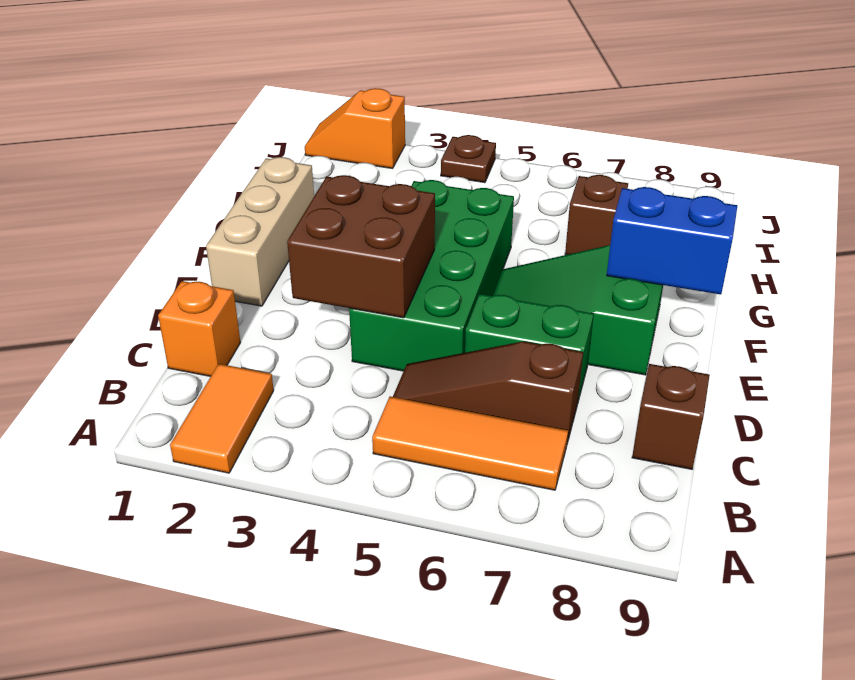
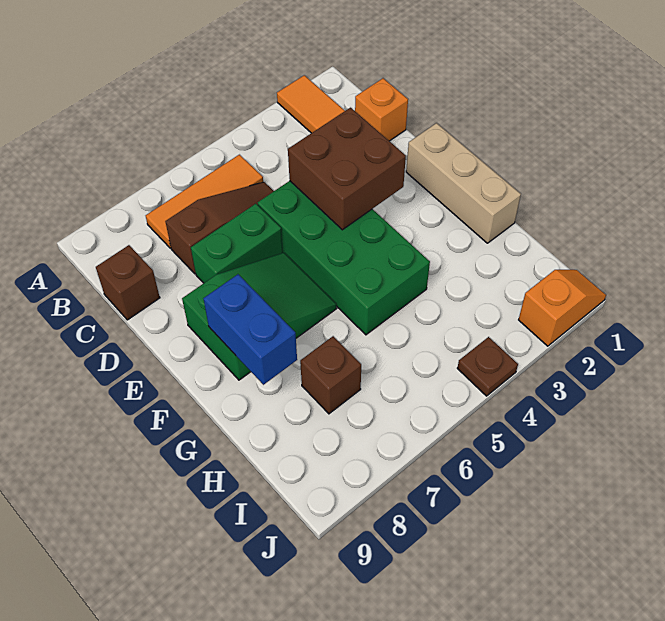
blue 1x2 brick [607,187,737,294] -> blue 1x2 brick turned to [203,274,297,385]

